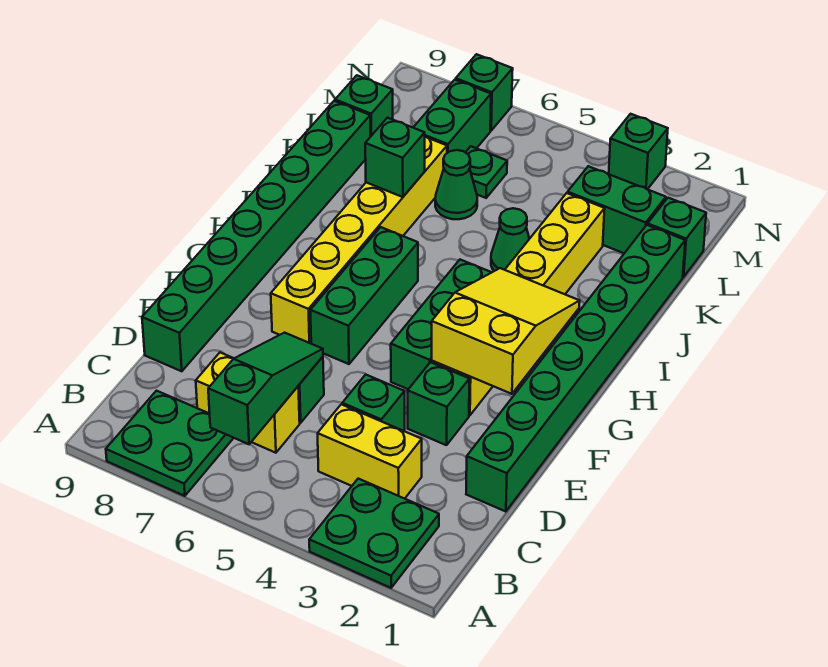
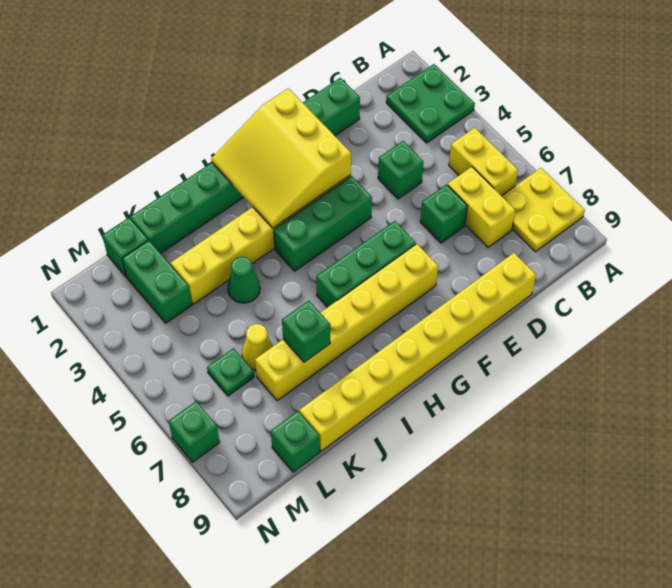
green 2x2 plate [106,391,233,496] -> yellow 2x2 plate [502,168,585,252]
green 1x3 slope [208,333,323,444] -> none
yellow 1x2 brick [318,404,422,499] -> yellow 1x2 brick moved to [449,128,518,196]
green 1x8 brick [142,101,370,371] -> yellow 1x8 brick [299,253,536,451]
green 1x1 brick [408,362,469,445] -> none
yellow 2x3 slope [432,268,580,394] -> yellow 3x3 slope [211,88,351,228]
green 1x1 cone [435,150,477,219] -> yellow 1x1 cone [242,324,273,370]
green 1x2 brick [413,80,491,153] -> none
green 1x1 brick [609,114,668,189] -> none

